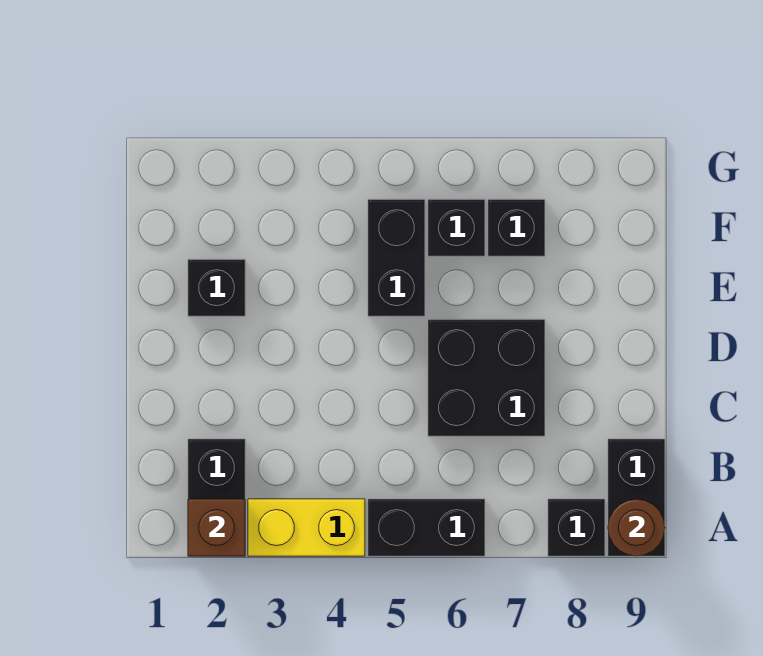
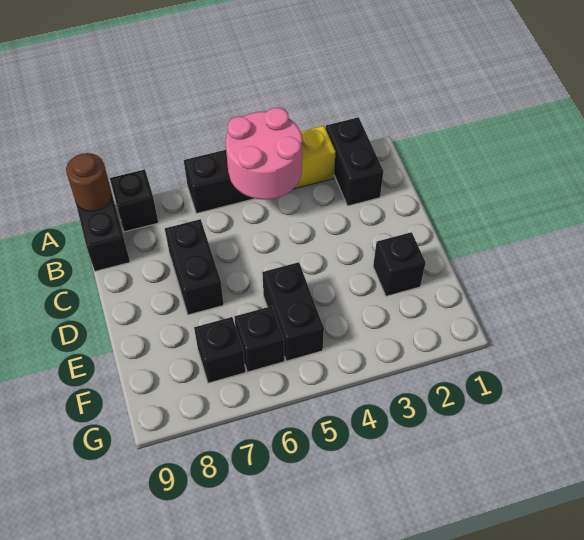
brown 1x1 brick [188,499,245,556] -> none
none -> pink 2x2 round brick [226,108,302,200]
black 2x2 brick [428,319,545,436] -> black 1x2 brick [165,219,224,315]

